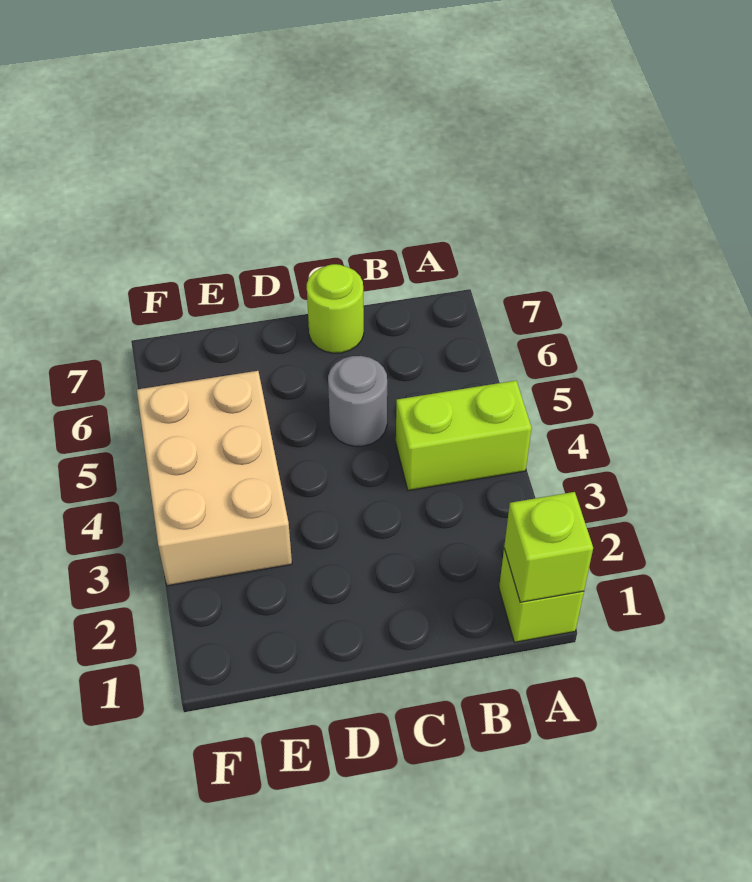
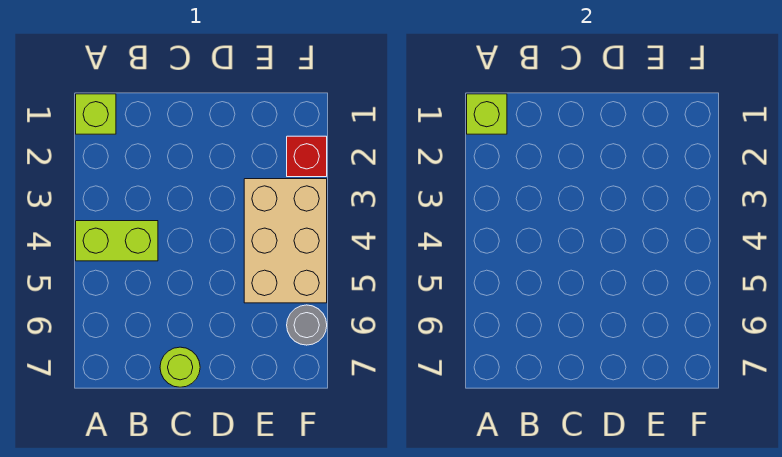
grey 1x1 round brick [328,356,387,446] -> grey 1x1 round brick moved to [287,305,327,345]
none -> red 1x1 brick [287,136,327,177]

